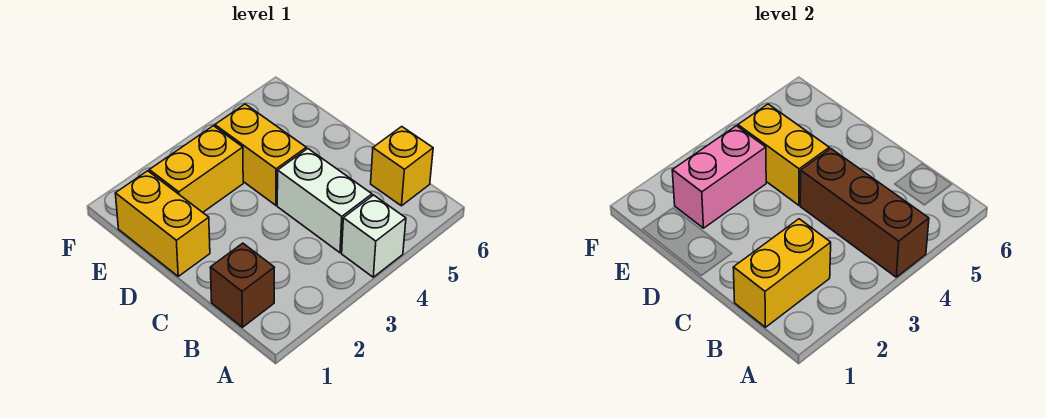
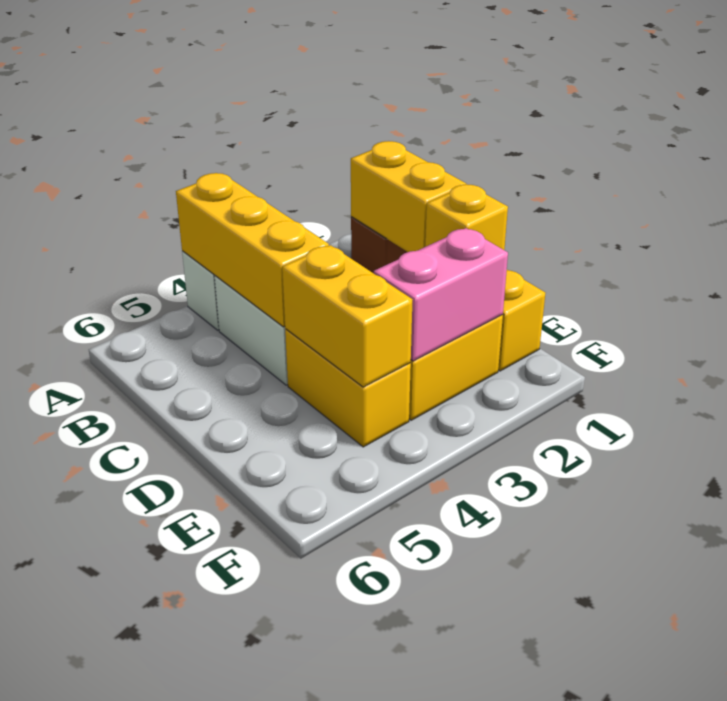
brown 1x3 brick [800,149,929,277] -> yellow 1x3 brick [176,173,329,327]
yellow 1x2 brick [733,219,831,327] -> yellow 1x2 brick turned to [351,141,466,252]
yellow 1x1 brick [371,127,433,206] -> yellow 1x1 brick moved to [425,184,508,250]

